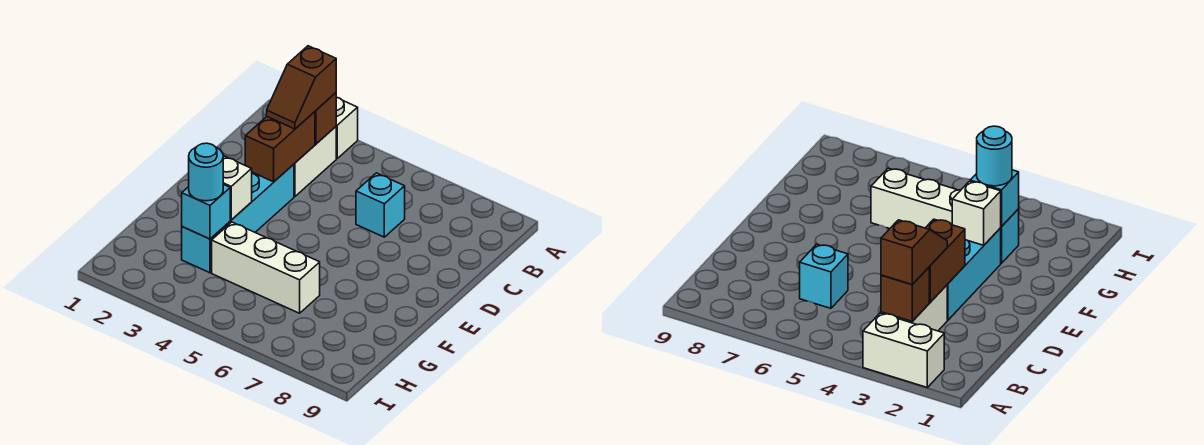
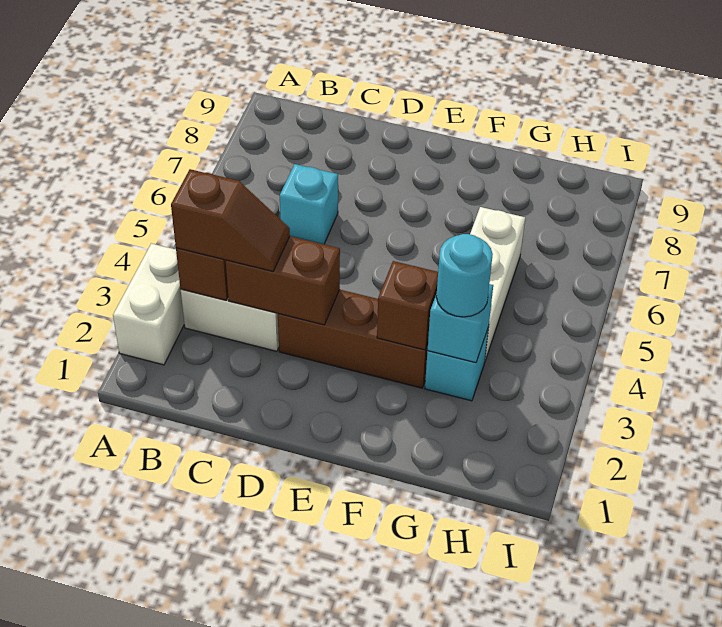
cyan 1x3 brick [230,164,294,232] -> brown 1x3 brick [278,290,428,388]
white 1x1 brick [223,156,252,220] -> brown 1x1 brick [377,261,438,350]

